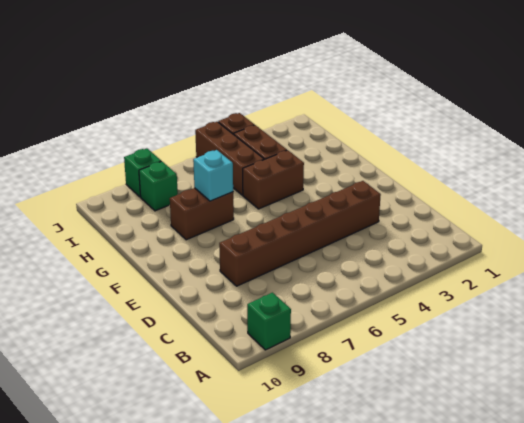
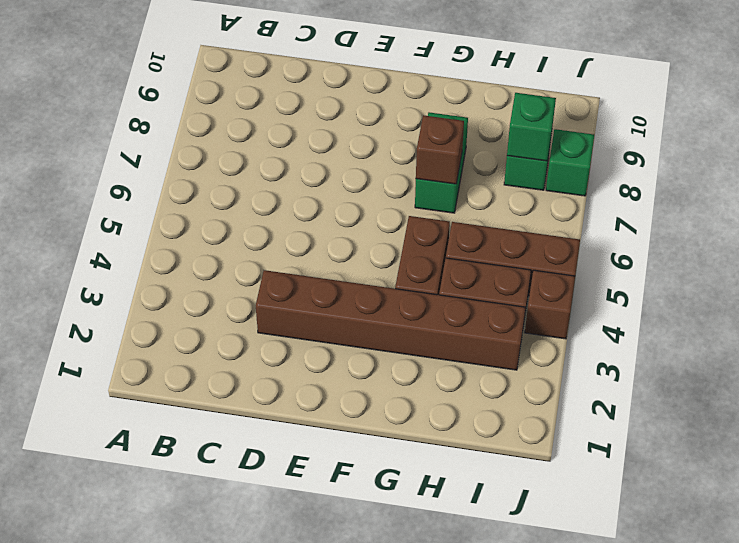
green 1x1 brick [247,293,291,350] -> green 1x1 brick moved to [507,93,556,161]
brown 1x6 brick [219,181,381,286] -> brown 1x6 brick turned to [256,270,526,370]
brown 1x2 brick [170,188,234,240] -> green 1x2 brick [415,112,468,213]
cyan 1x1 brick [193,150,233,201] -> brown 1x1 brick [416,115,464,184]

